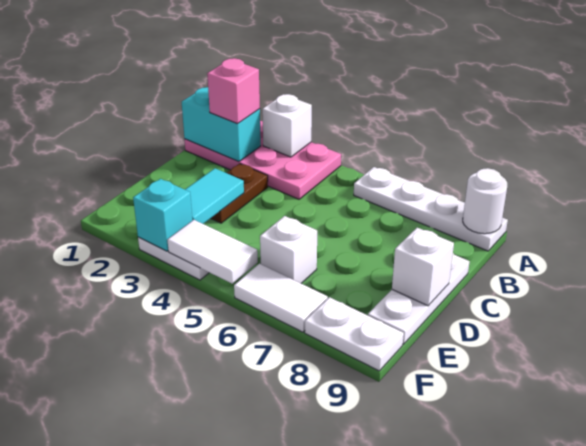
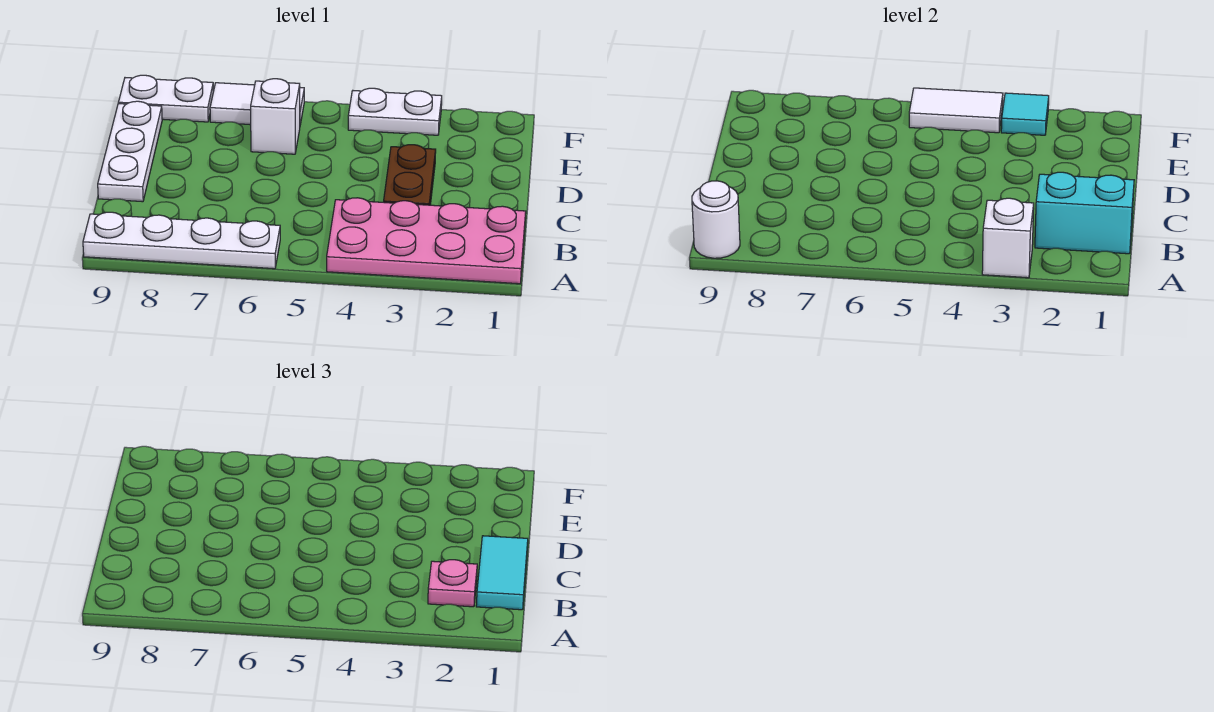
pink 1x1 brick [207,58,260,124] -> pink 1x1 plate [428,560,477,607]
cyan 1x2 tile [185,168,244,224] -> cyan 1x2 tile moved to [476,536,528,610]
white 1x1 brick [392,228,454,306] -> none
cyan 1x1 brick [133,179,192,251] -> cyan 1x1 tile [1001,93,1049,135]

